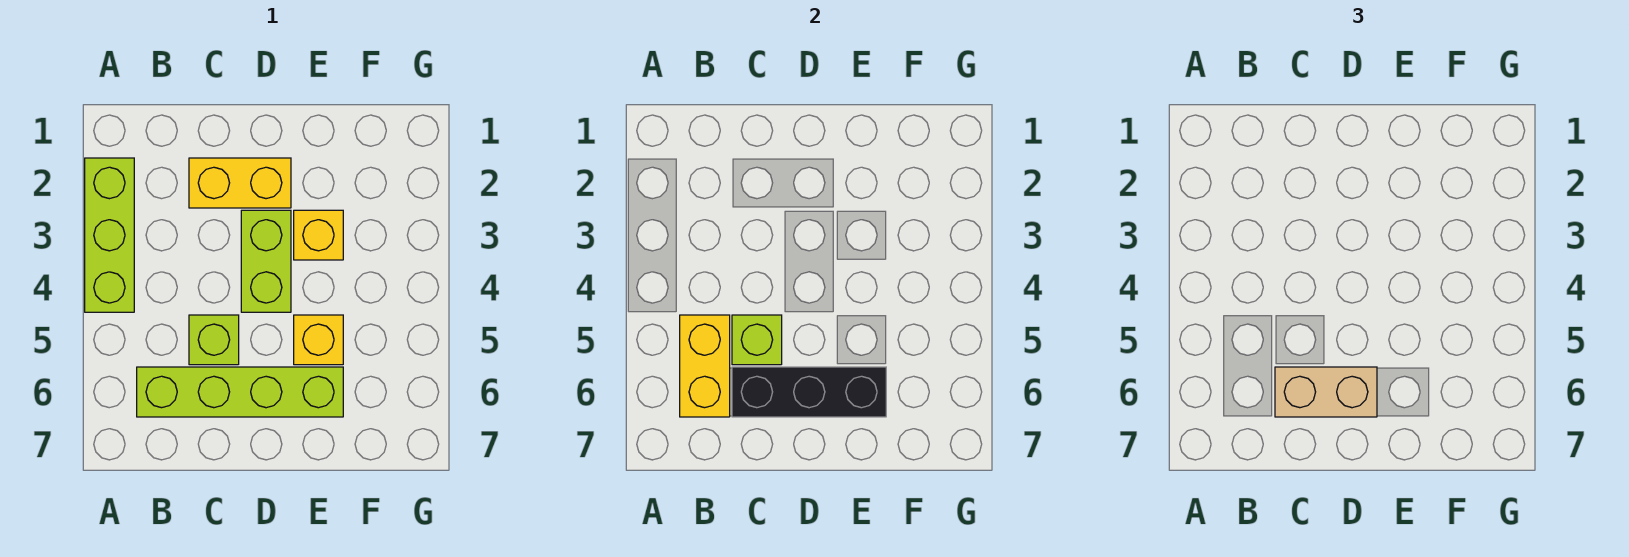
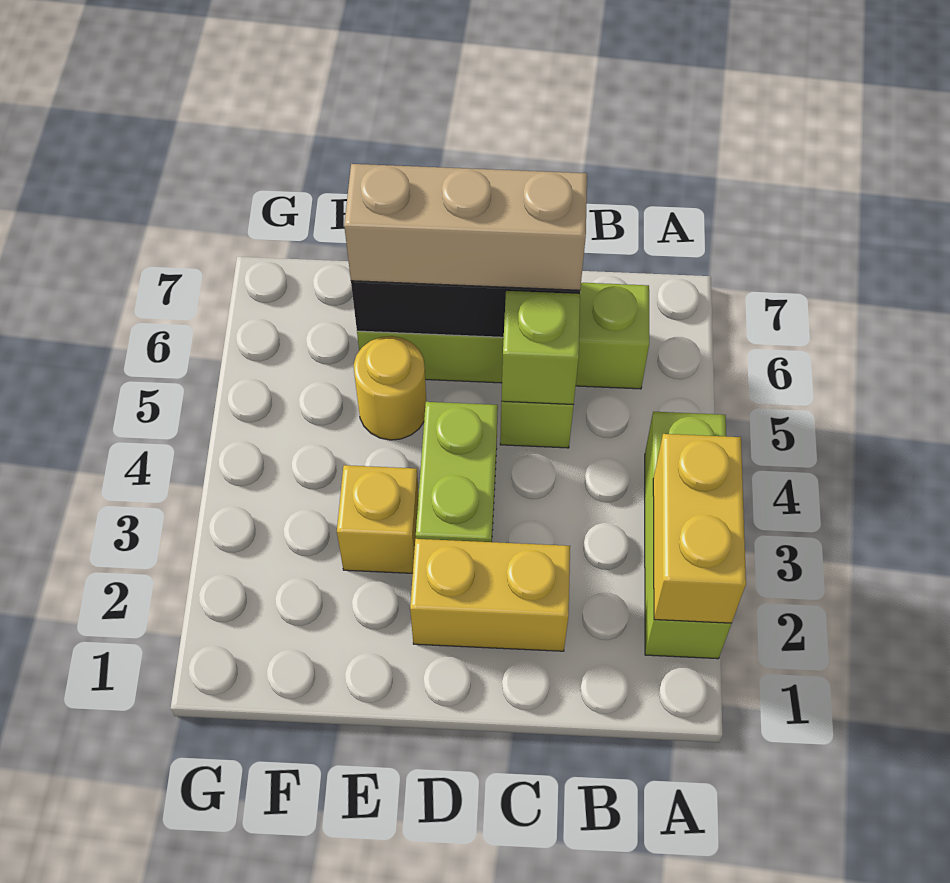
yellow 1x2 brick [680,315,730,417] -> yellow 1x2 brick moved to [653,434,746,623]
tan 1x2 brick [1275,367,1377,417] -> tan 1x3 brick [344,164,587,290]
yellow 1x1 brick [294,315,343,365] -> yellow 1x1 round brick [354,336,426,440]

